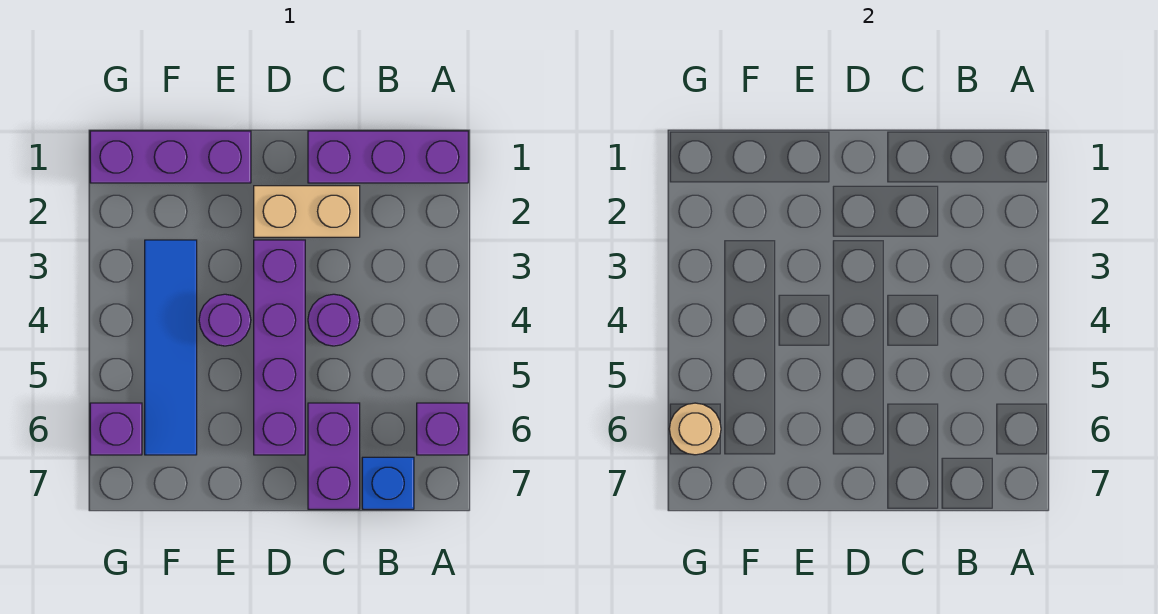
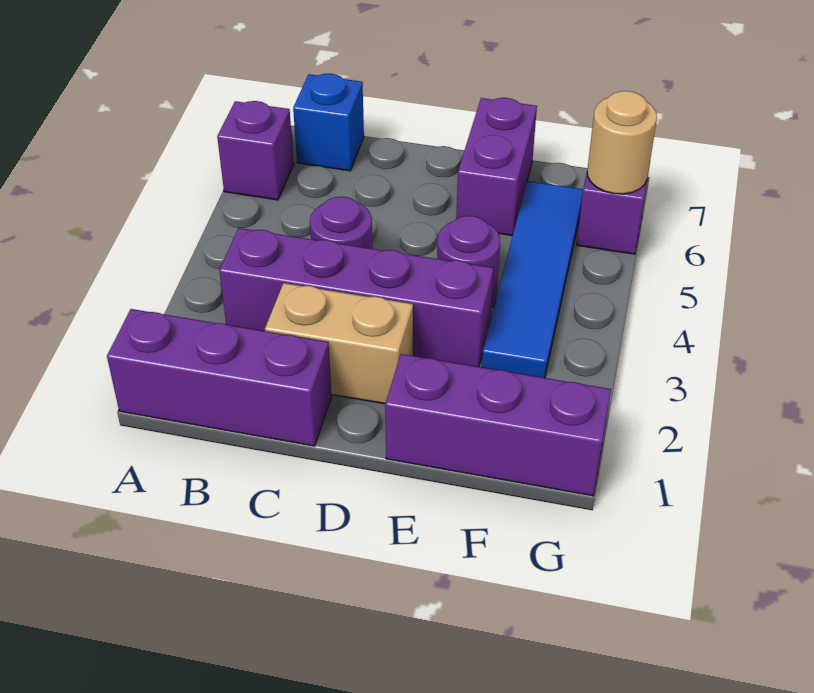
purple 1x2 brick [308,403,360,509] -> purple 1x2 brick moved to [456,98,537,236]
purple 1x4 brick [254,240,305,455] -> purple 1x4 brick turned to [219,228,494,367]

